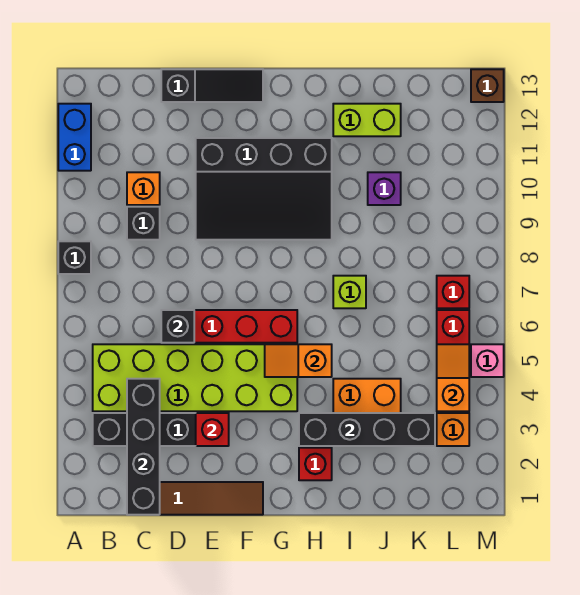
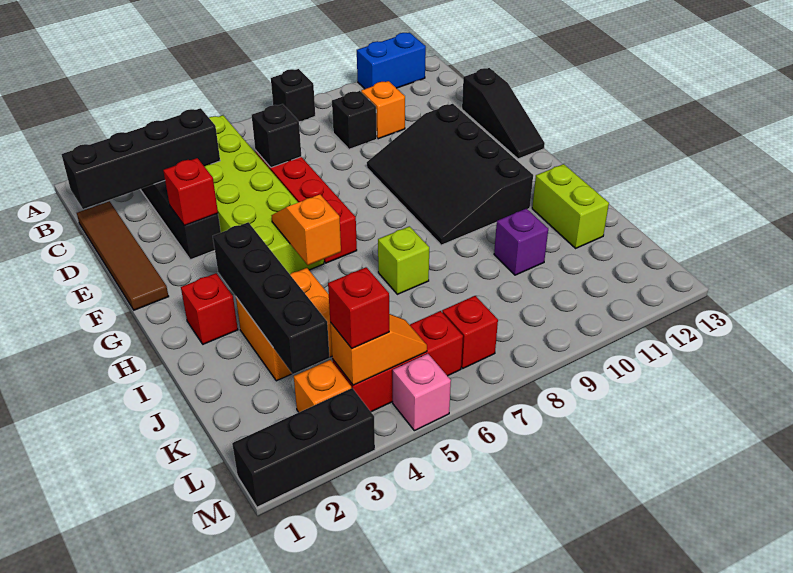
none -> red 1x1 brick [328,267,389,349]
none -> black 1x3 brick [232,388,375,507]
brown 1x1 brick [471,69,504,102] -> none

